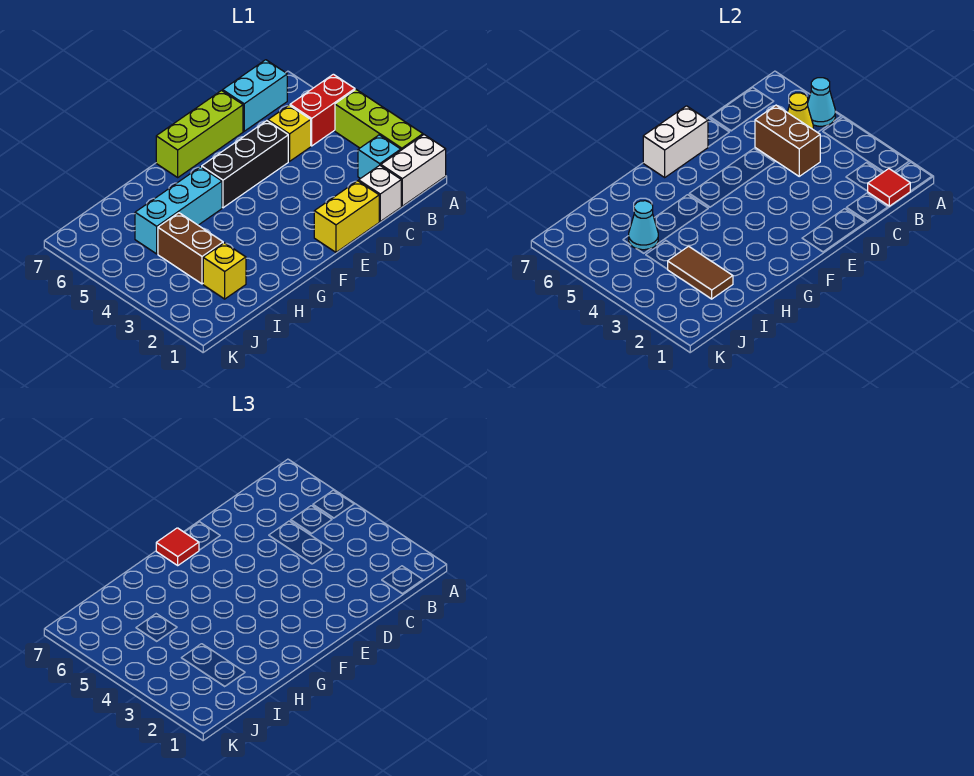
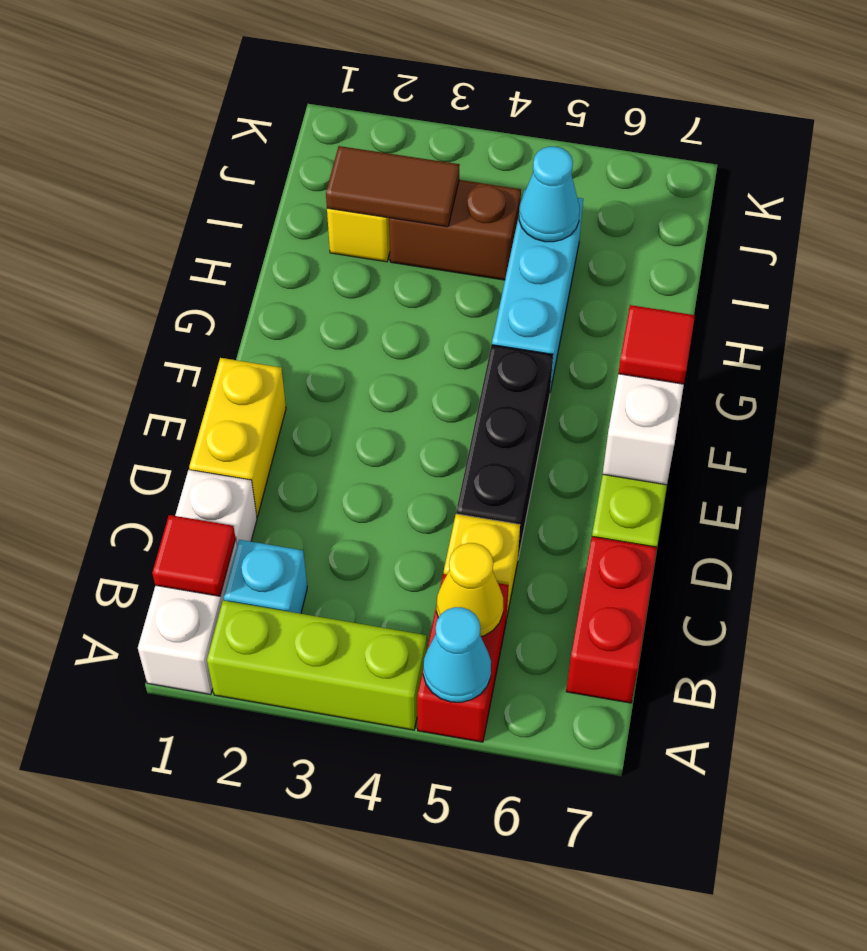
cyan 1x2 brick [223,60,287,131] -> red 1x2 brick [566,537,657,703]
brown 1x2 brick [755,105,820,176] -> none

